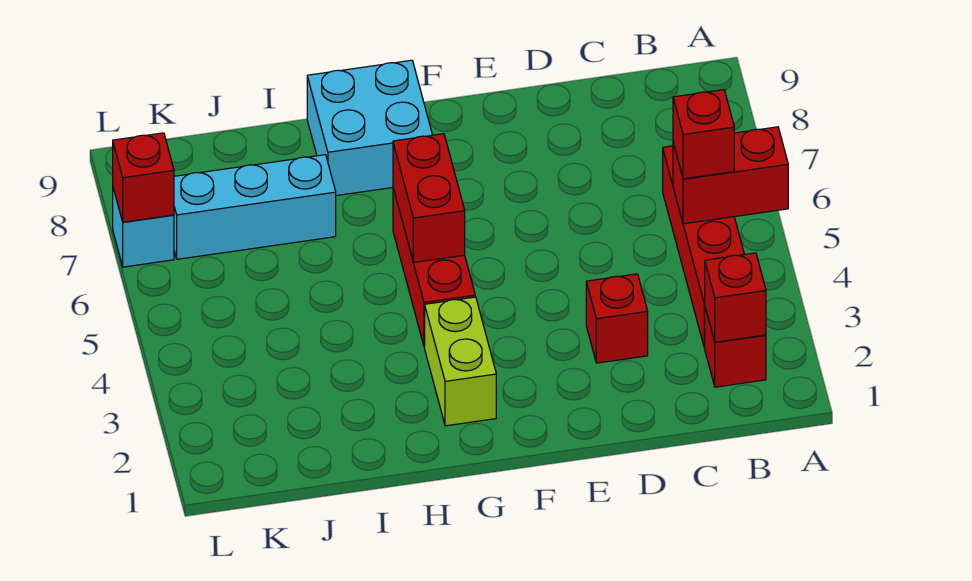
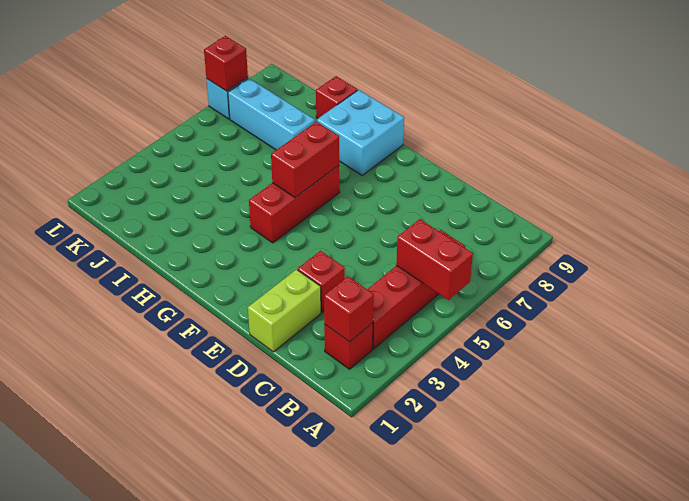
red 1x1 brick [673,90,734,179] -> red 1x1 brick moved to [316,76,358,119]
lime 1x2 brick [425,297,496,426] -> lime 1x2 brick moved to [248,270,321,352]

